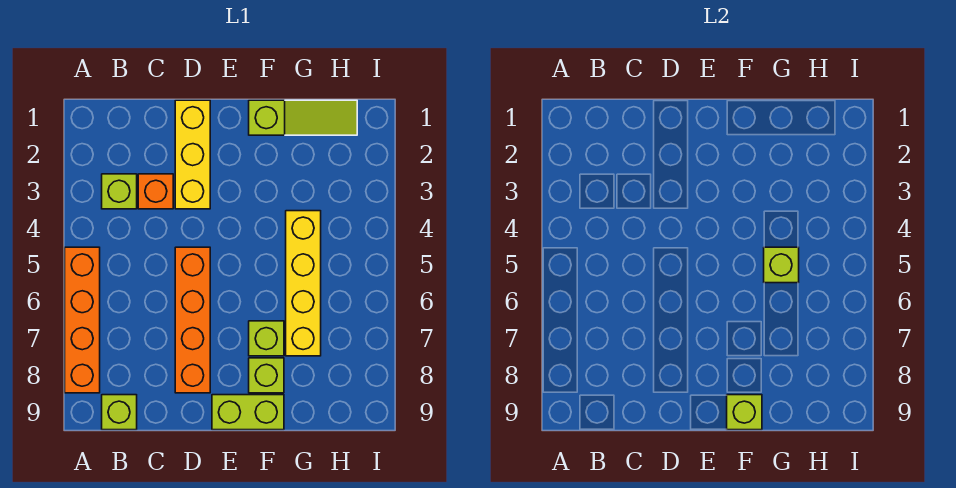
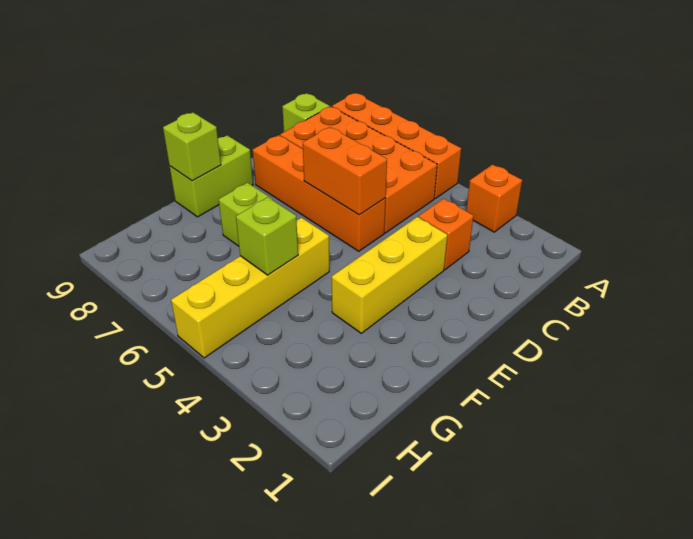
none -> orange 1x1 brick [466,165,522,232]
lime 1x1 brick [102,174,137,209] -> none
none -> orange 2x4 brick [280,106,437,233]
yellow 1x3 brick [175,100,210,209] -> yellow 1x3 brick turned to [332,217,447,333]
none -> orange 1x2 brick [303,127,387,215]
lime 1x3 slope [249,100,357,135] -> none
lime 1x1 brick [249,358,284,393] -> none
yellow 1x4 brick [286,211,321,356] -> yellow 1x4 brick turned to [171,218,329,358]

